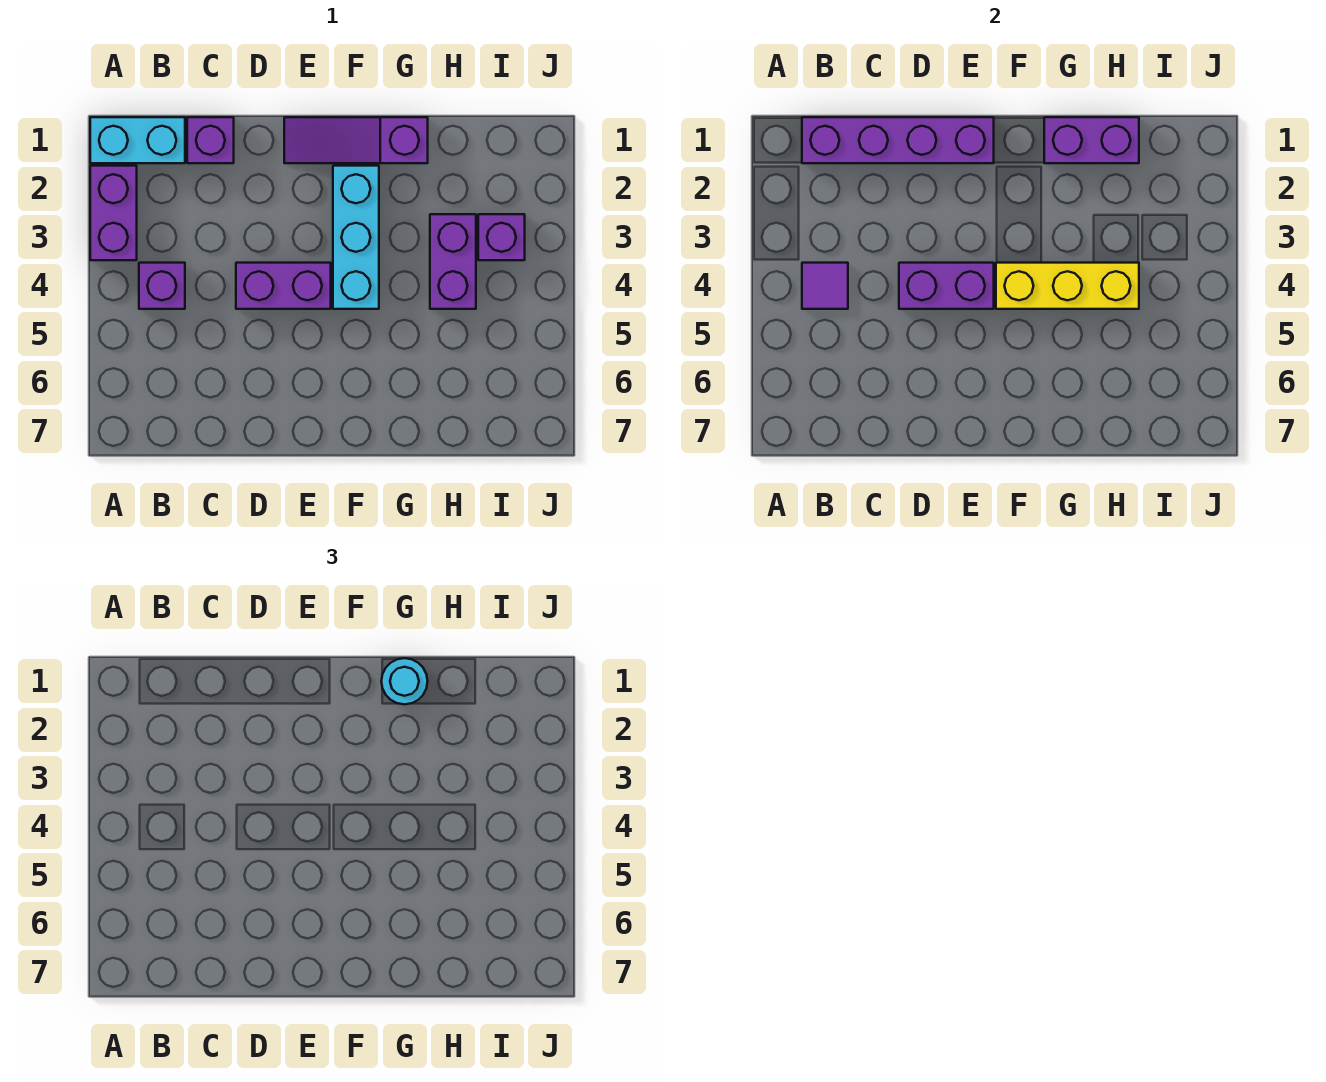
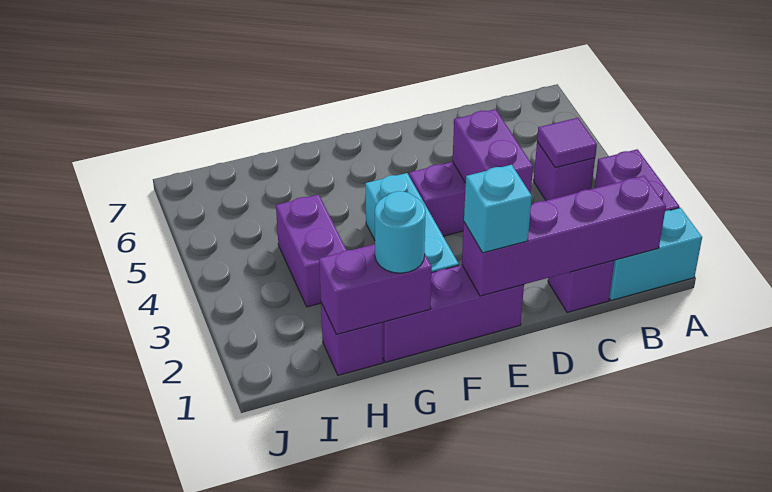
purple 1x2 brick [899,263,994,309] -> purple 1x2 brick turned to [453,109,533,194]
purple 1x3 slope [284,117,428,163] -> purple 1x3 brick [382,265,524,362]
none -> cyan 1x1 brick [464,165,532,253]
yellow 1x3 brick [996,263,1139,309] -> none
purple 1x1 brick [478,214,525,260] -> purple 1x1 brick moved to [321,303,383,375]

